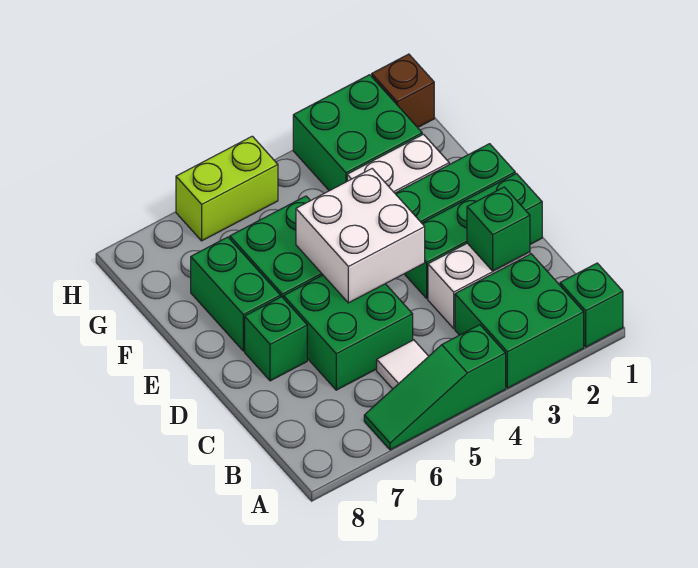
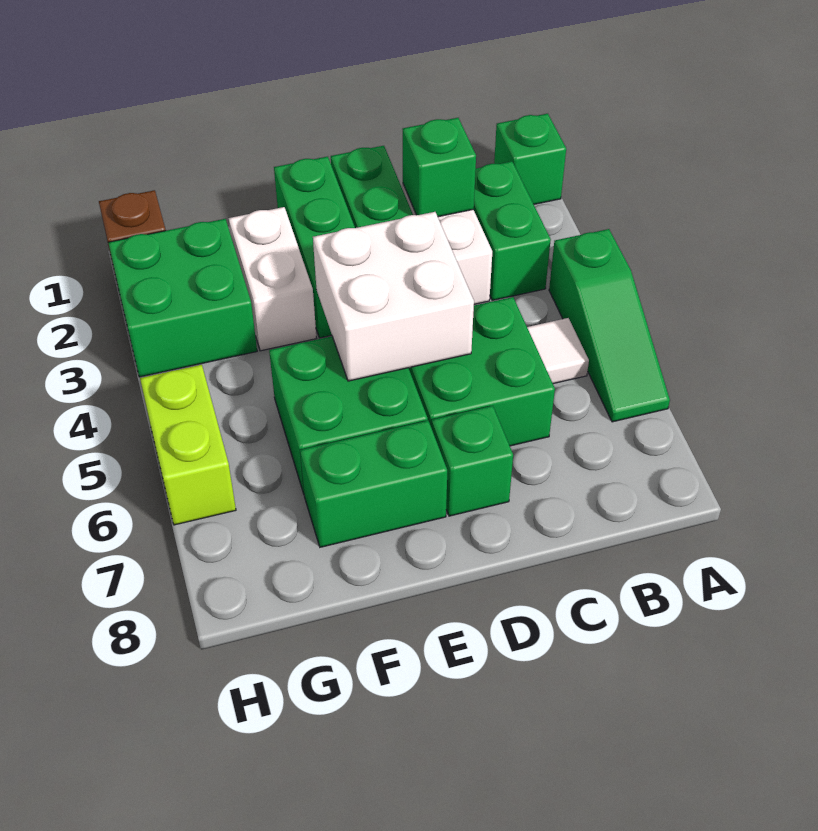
green 2x2 brick [455,254,584,388] -> green 1x2 brick [473,161,551,300]

